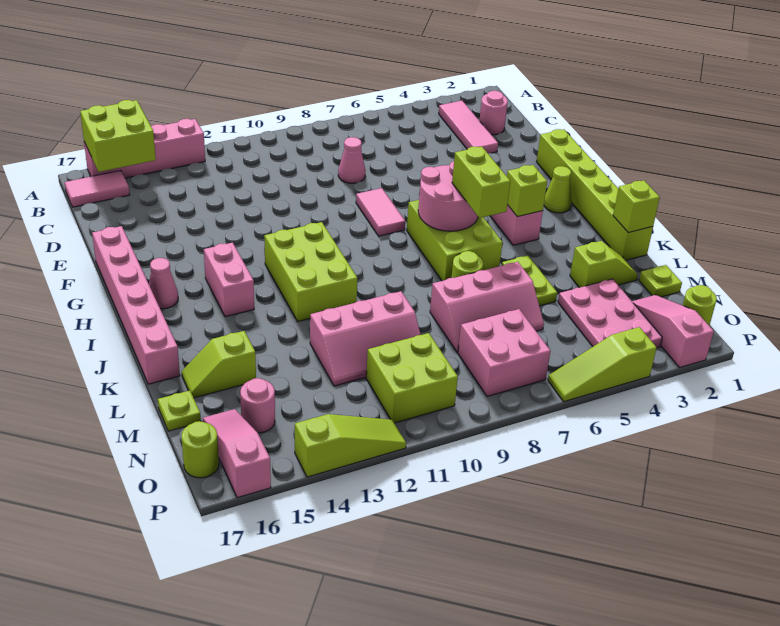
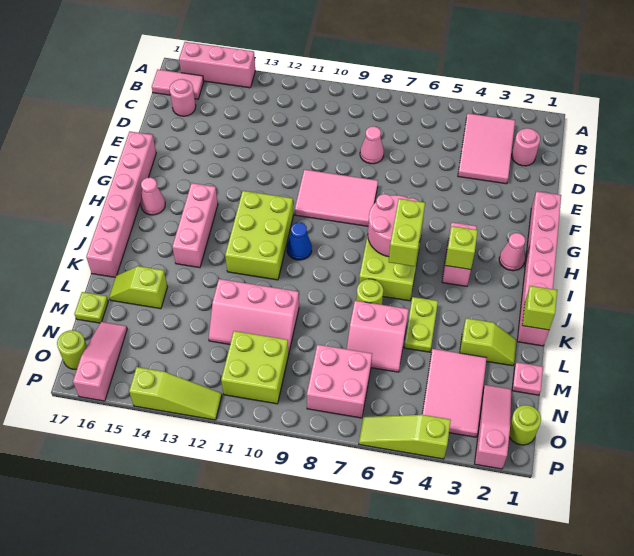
pink 1x4 brick [84,119,205,178] -> pink 1x3 brick [179,42,255,88]
lime 2x2 brick [80,100,156,172] -> none
pink 1x3 tile [439,101,498,153] -> pink 2x3 tile [458,113,515,184]
lime 1x6 brick [537,129,653,260] -> pink 1x6 brick [517,191,561,346]
pink 1x2 tile [356,188,405,236] -> pink 2x3 tile [295,170,378,226]
lime 1x1 cone [544,166,572,213] -> pink 1x1 cone [499,233,525,271]
pink 1x2 brick [204,243,254,317] -> pink 1x3 brick [172,183,218,268]
none -> blue 1x1 cone [287,222,312,260]
pink 2x3 slope [430,262,544,352] -> pink 2x2 slope [347,301,409,372]
lime 1x1 plate [639,265,682,297] -> pink 1x1 plate [512,362,543,395]
pink 2x3 plate [558,279,662,348] -> pink 2x3 tile [422,349,487,437]
pink 1x1 round brick [240,378,275,433] -> pink 1x1 round brick moved to [170,79,196,116]

